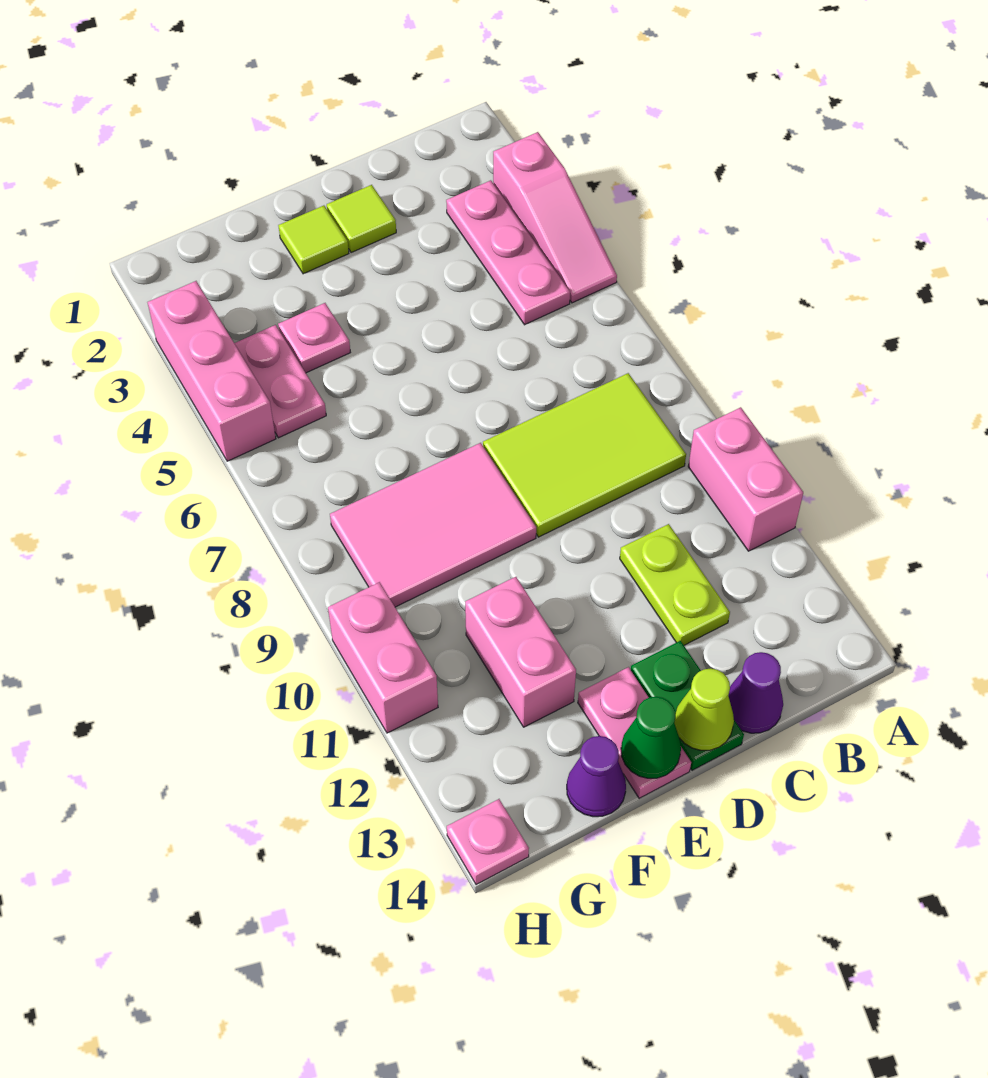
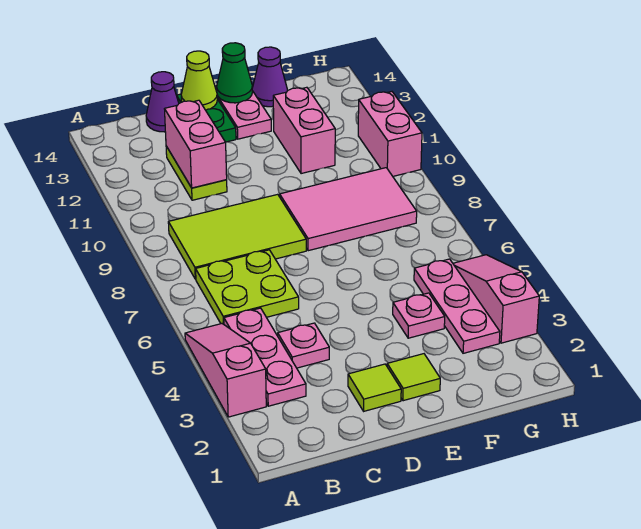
pink 1x2 brick [688,407,803,551] -> pink 1x2 brick moved to [165,100,227,188]
none -> lime 2x2 plate [196,250,299,324]
pink 1x2 plate [234,325,326,438] -> pink 1x3 plate [414,259,500,353]
pink 1x3 brick [148,281,276,461] -> pink 1x3 slope [453,255,539,343]
pink 1x1 plate [447,799,529,885] -> pink 1x1 plate moved to [278,323,329,368]

